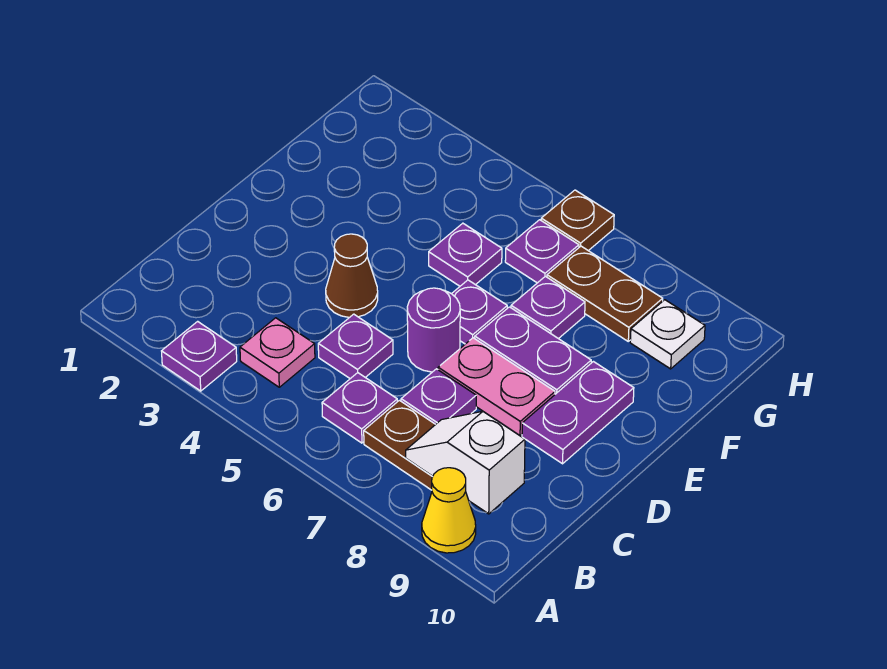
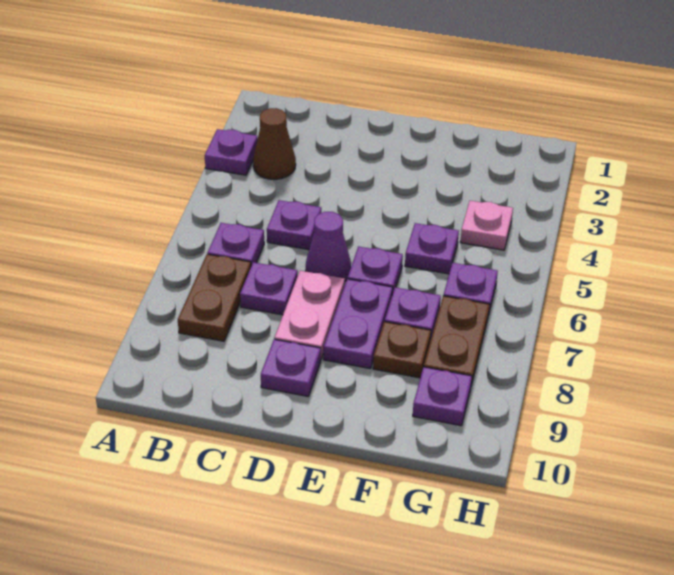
yellow 1x1 cone [422,468,476,553] -> none
pink 1x1 plate [240,318,315,387] -> pink 1x1 plate moved to [460,201,513,250]
white 1x2 slope [406,411,525,514] -> none
brown 1x1 cone [326,234,378,317] -> brown 1x1 cone moved to [253,108,296,179]
purple 1x1 round brick [407,288,460,372] -> purple 1x1 cone [306,212,351,281]
purple 1x2 plate [522,362,634,464] -> purple 1x1 plate [261,339,321,396]
white 1x1 plate [630,300,705,369] -> purple 1x1 plate [413,367,472,426]
brown 1x1 plate [541,190,614,251] -> brown 1x1 plate moved to [373,322,431,378]

